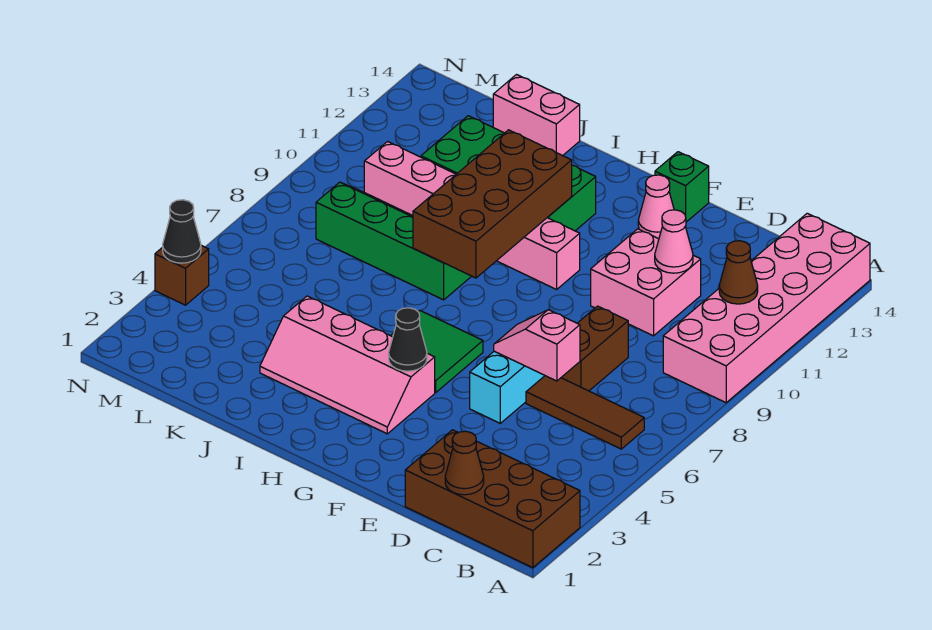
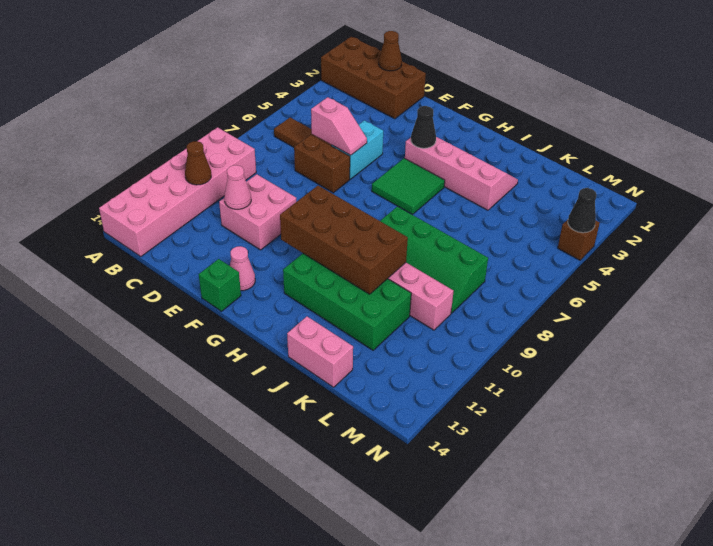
brown 1x2 brick [561,306,628,391] -> brown 1x2 brick turned to [294,135,350,193]
brown 2x4 brick [413,130,572,278] -> brown 2x4 brick turned to [280,186,408,294]

